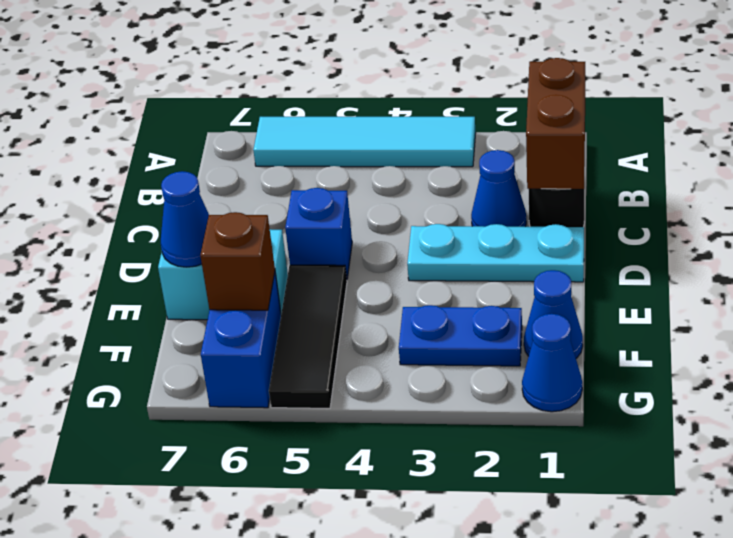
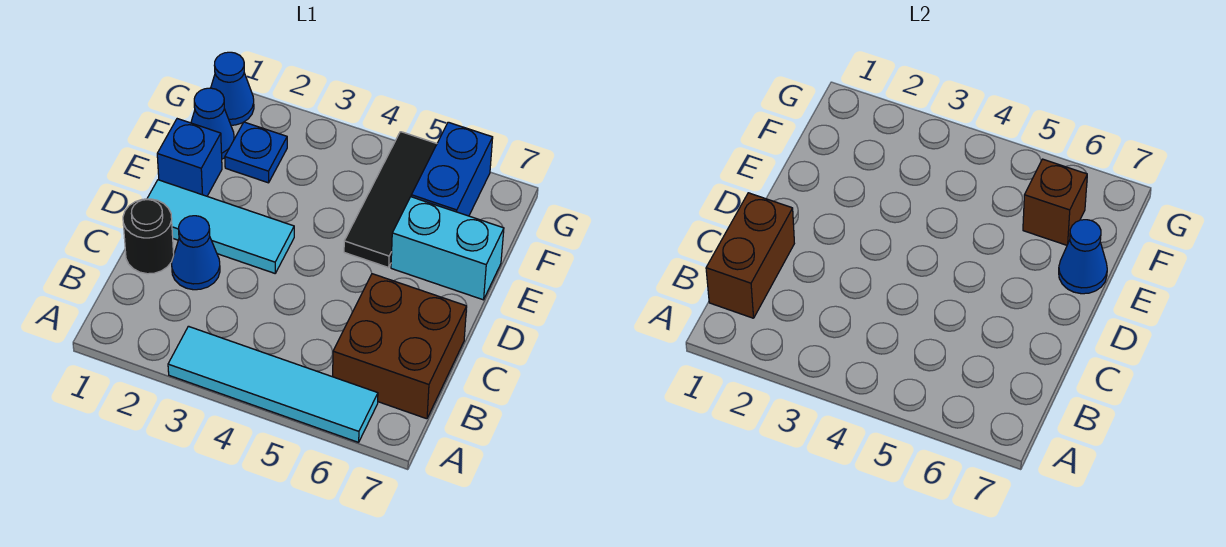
none -> brown 2x2 brick [333,274,467,419]
cyan 1x3 plate [407,224,584,282] -> cyan 1x3 tile [147,180,294,273]
blue 1x1 brick [285,188,352,278] -> blue 1x1 brick moved to [157,119,222,196]
blue 1x2 plate [399,305,522,366] -> blue 1x1 plate [225,122,287,183]

